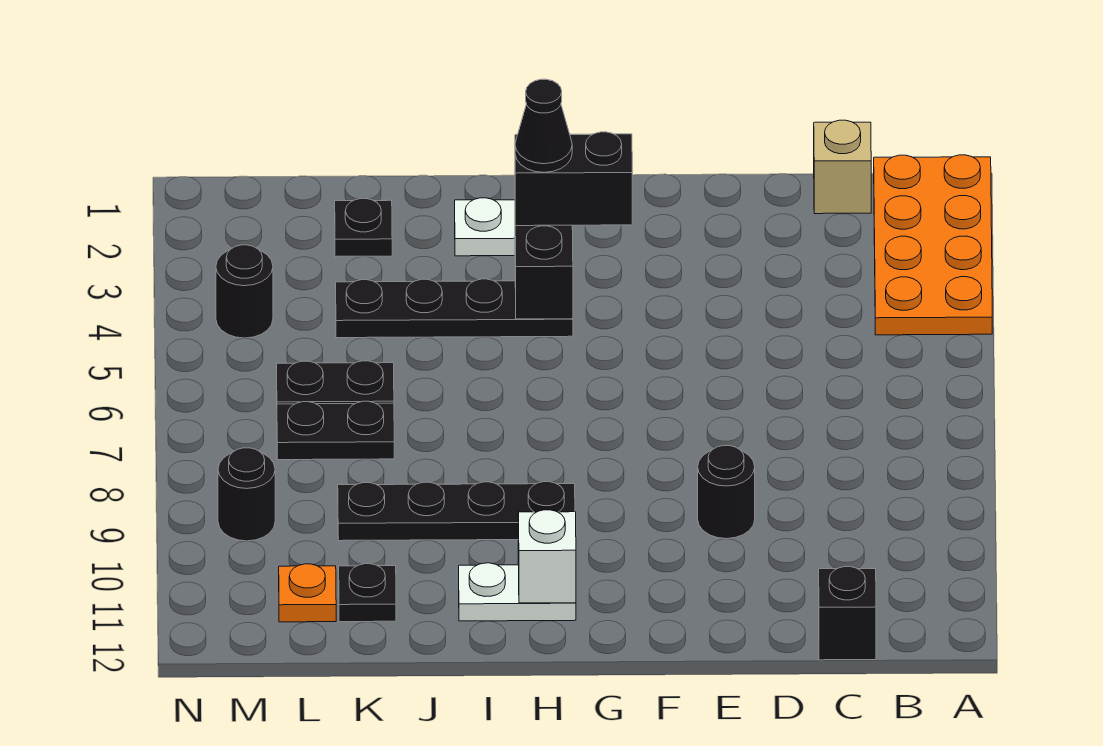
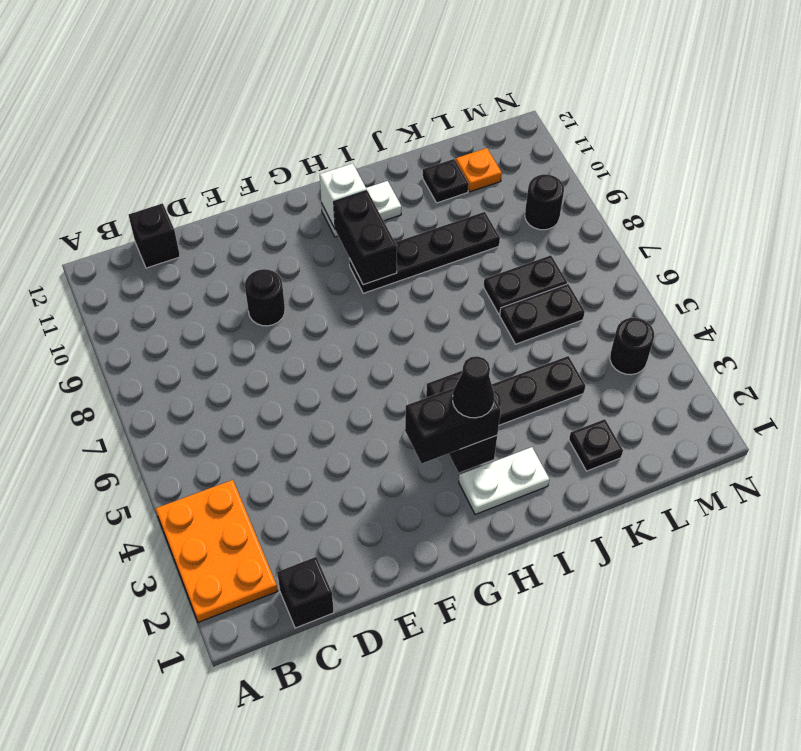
orange 2x4 plate [874,155,992,335] -> orange 2x3 plate [156,480,278,622]
tan 1x1 brick [814,120,871,214] -> black 1x1 brick [277,557,334,628]
none -> black 1x2 brick [334,191,397,285]

